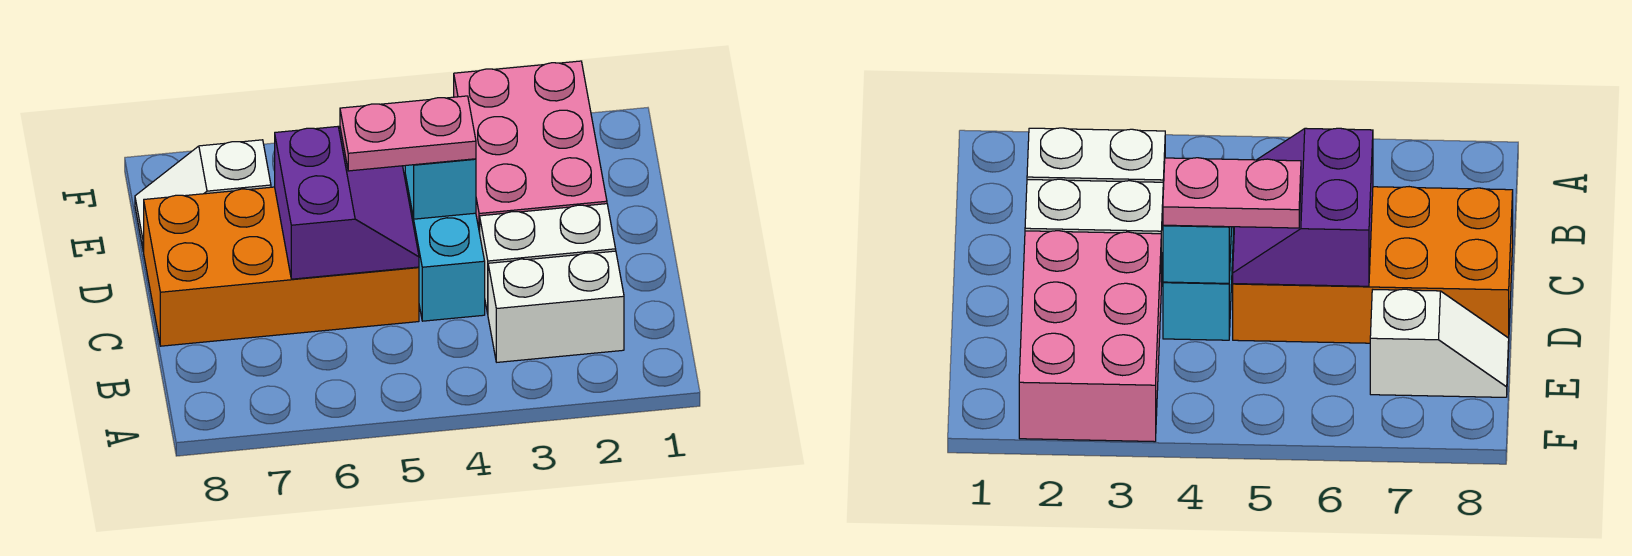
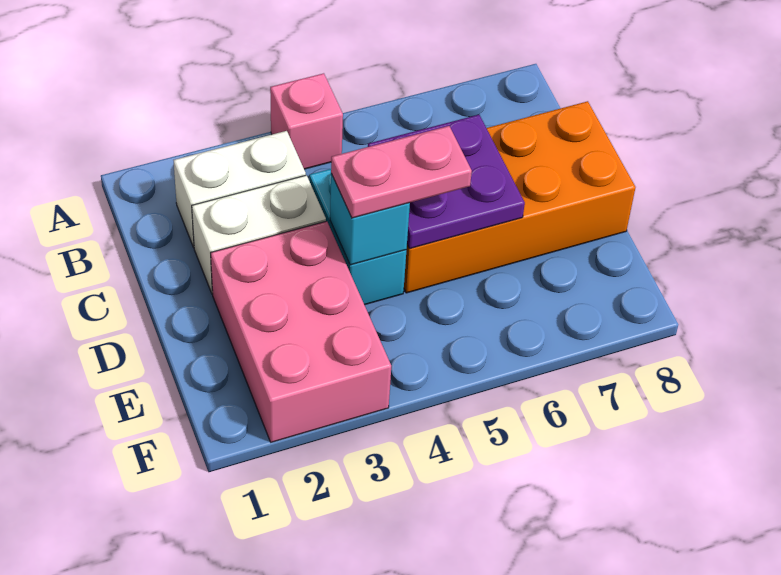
none -> pink 1x1 brick [270,73,343,169]
purple 2x2 slope [275,127,419,279] -> purple 2x2 plate [368,115,525,249]
white 1x2 slope [135,140,271,251] -> none

